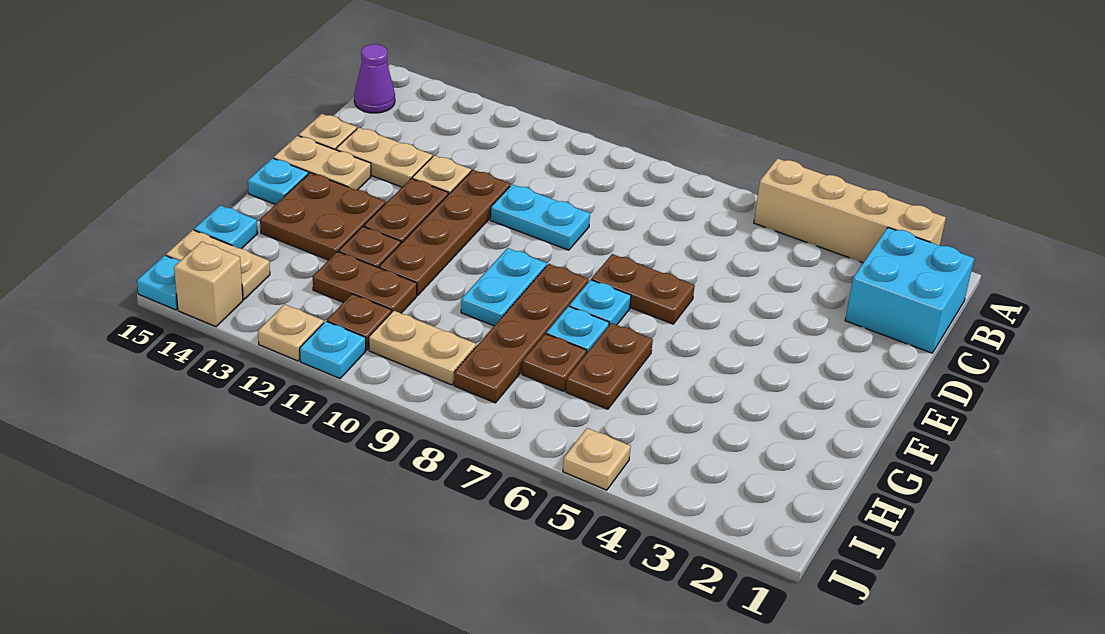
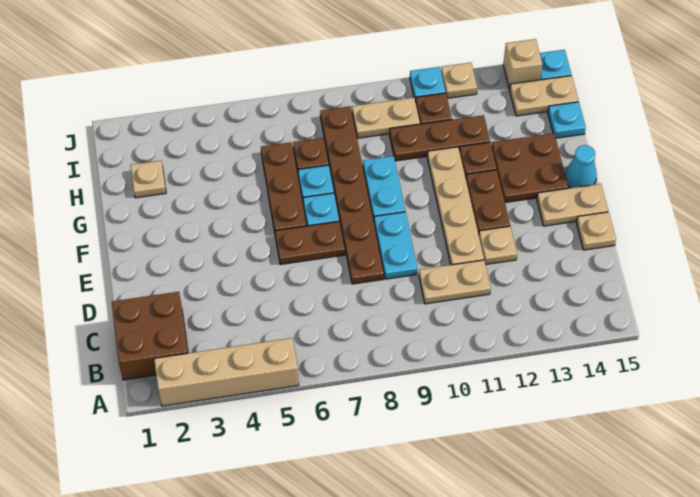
cyan 2x2 brick [845,228,974,353] -> brown 2x2 brick [112,292,188,380]
purple 1x1 cone [354,44,395,113] -> none
cyan 1x2 plate [490,184,590,250] -> cyan 1x2 plate turned to [374,212,417,279]
brown 1x4 plate [379,170,510,295] -> tan 1x4 plate [427,147,484,265]
tan 1x2 plate [336,127,432,187] -> tan 1x2 plate moved to [419,260,491,304]
brown 1x4 plate [454,264,588,403] -> brown 1x6 plate [320,106,384,284]
cyan 1x1 plate [248,158,308,205] -> cyan 1x1 cone [565,145,597,188]
brown 1x2 plate [566,323,653,409] -> brown 1x3 plate [261,142,306,232]
brown 1x2 plate [313,252,417,313] -> brown 1x3 plate [390,115,490,161]
tan 1x1 plate [563,428,631,490] -> tan 1x1 plate moved to [130,161,166,198]

